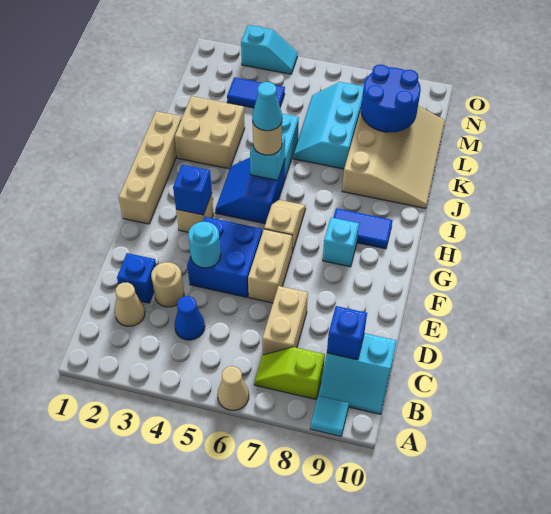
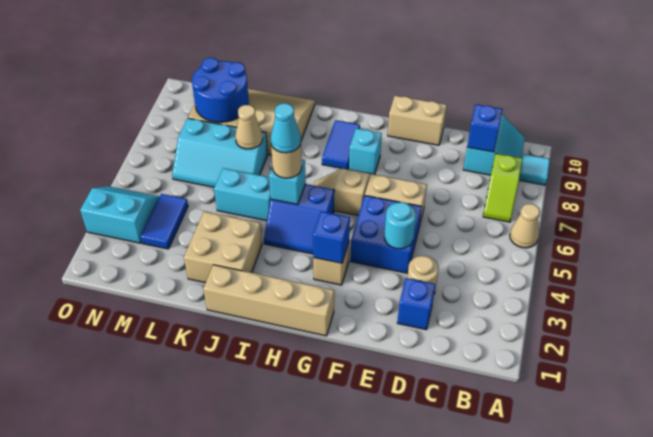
tan 1x1 cone [115,282,145,326] -> tan 1x1 cone moved to [235,105,263,149]
blue 1x1 cone [174,296,205,340] -> none
tan 1x2 brick [262,286,308,355] -> tan 1x2 brick moved to [388,96,447,145]
cyan 1x2 slope [241,25,298,74] -> cyan 2x2 slope [80,186,160,243]

